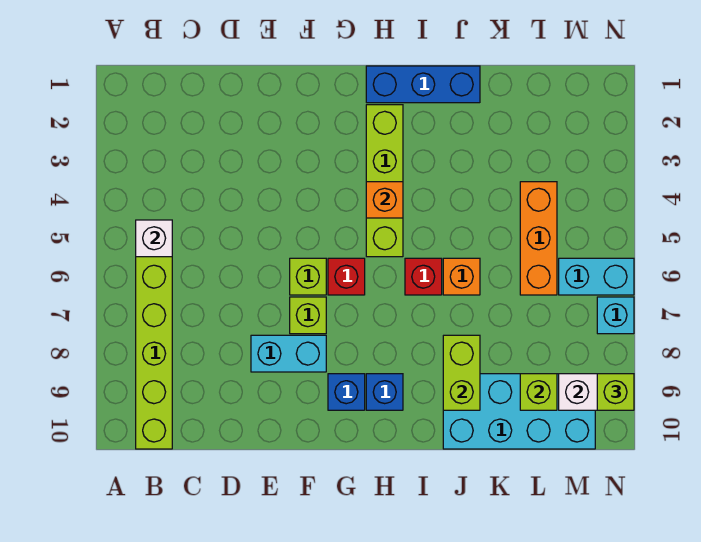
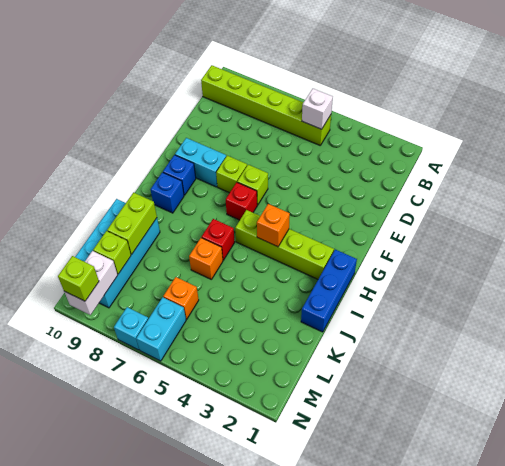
cyan 1x2 brick [251,335,326,372] -> cyan 1x2 brick turned to [175,138,226,187]
lime 1x2 brick [443,335,480,410] -> lime 1x2 brick turned to [107,193,157,254]
orange 1x3 brick [520,182,557,295] -> orange 1x1 brick [163,277,199,319]

